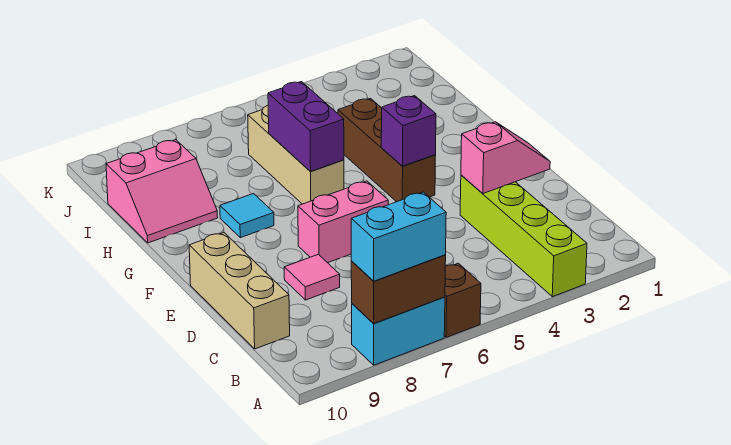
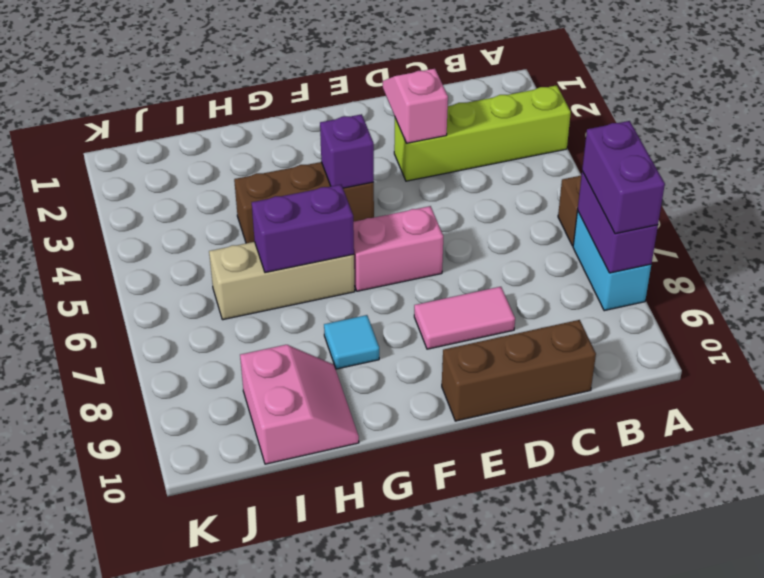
brown 1x2 brick [351,255,446,324] -> purple 1x2 brick [578,171,658,273]
cyan 1x2 brick [351,192,446,281] -> purple 1x2 brick [582,121,665,234]
tan 1x3 brick [189,233,290,349] -> brown 1x3 brick [442,320,596,421]
pink 1x1 tile [284,254,340,300] -> pink 1x2 tile [414,287,515,349]
pink 1x2 brick [298,181,388,263] -> pink 1x2 brick turned to [353,206,443,291]

